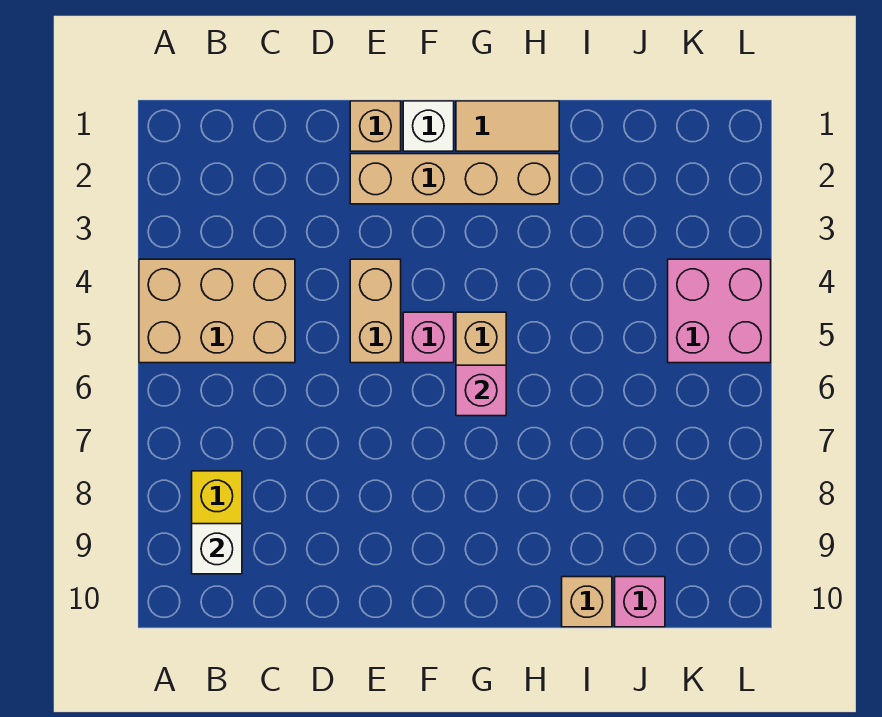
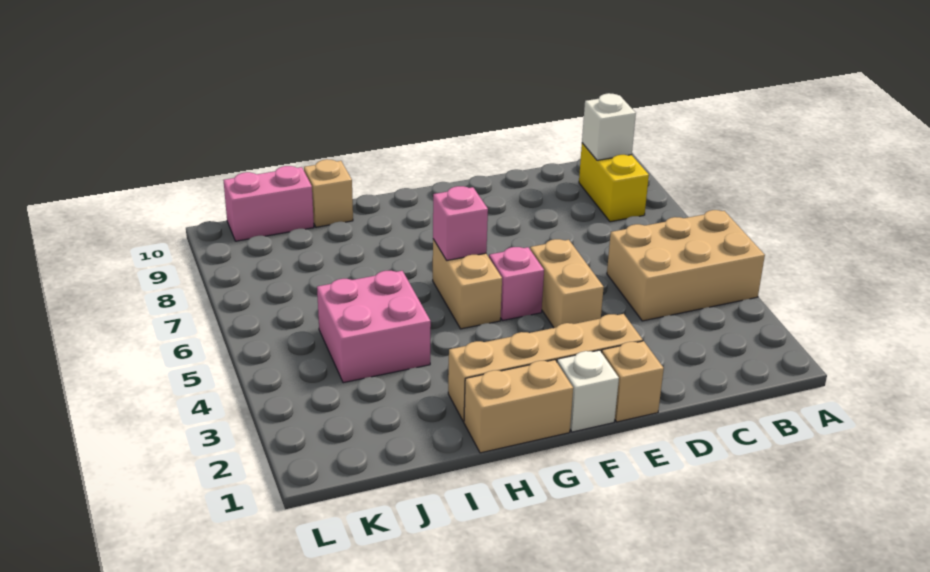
tan 1x2 tile [456,101,559,151] -> tan 1x2 brick [464,360,573,453]
pink 1x1 brick [615,577,665,627] -> pink 1x2 brick [224,166,314,241]
pink 2x2 brick [668,259,771,363] -> pink 2x2 brick moved to [317,271,431,383]

